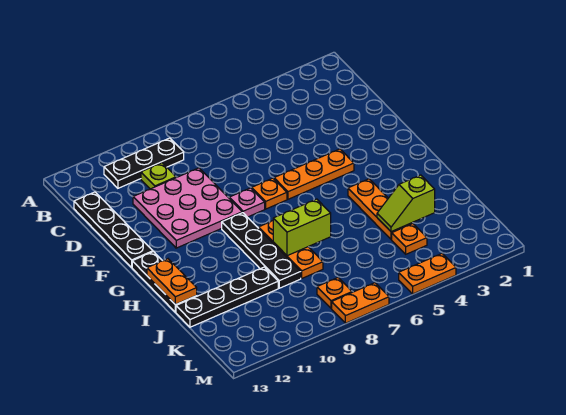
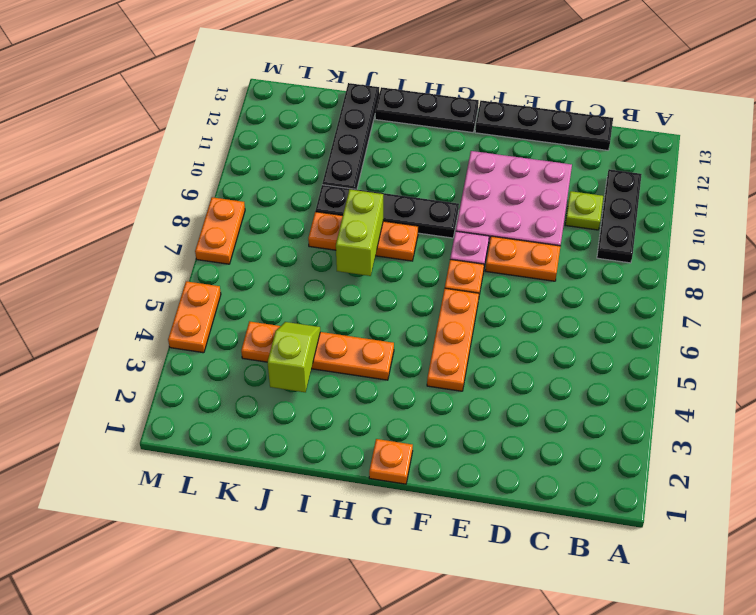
orange 1x2 plate [147,259,197,305] -> orange 1x2 plate moved to [485,236,560,281]
orange 1x1 plate [317,278,352,308] -> orange 1x1 plate moved to [369,439,413,484]

